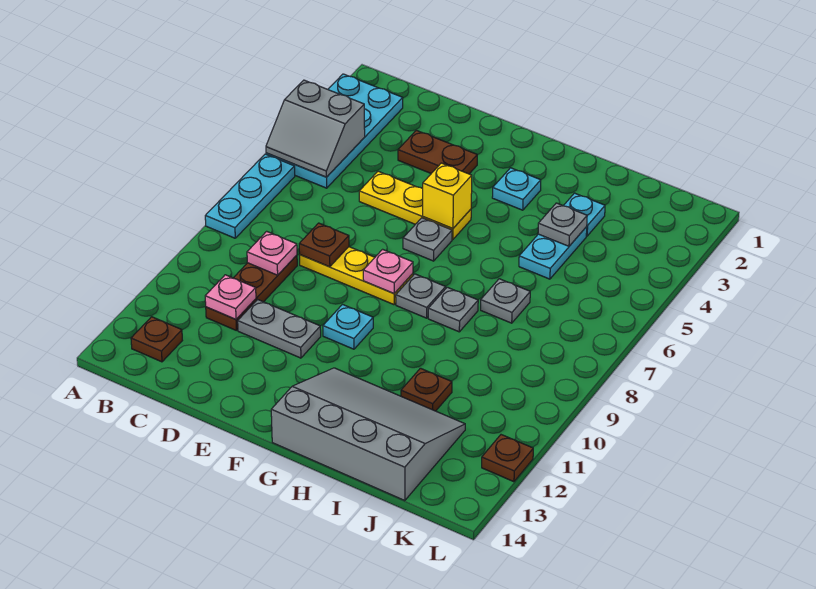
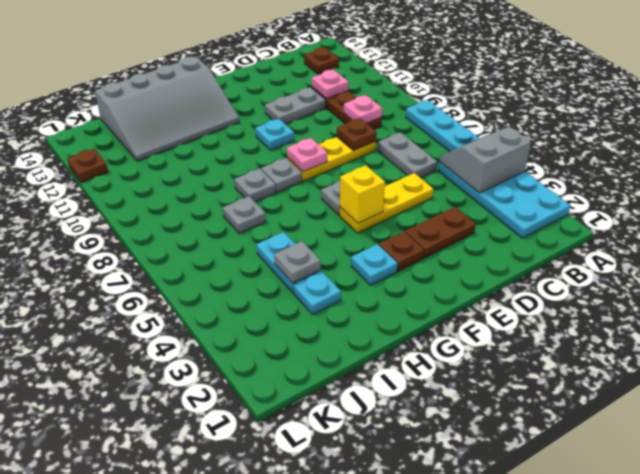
none -> grey 1x2 plate [378,132,437,178]
brown 1x1 plate [401,368,452,411] -> brown 1x1 plate moved to [379,231,424,271]

